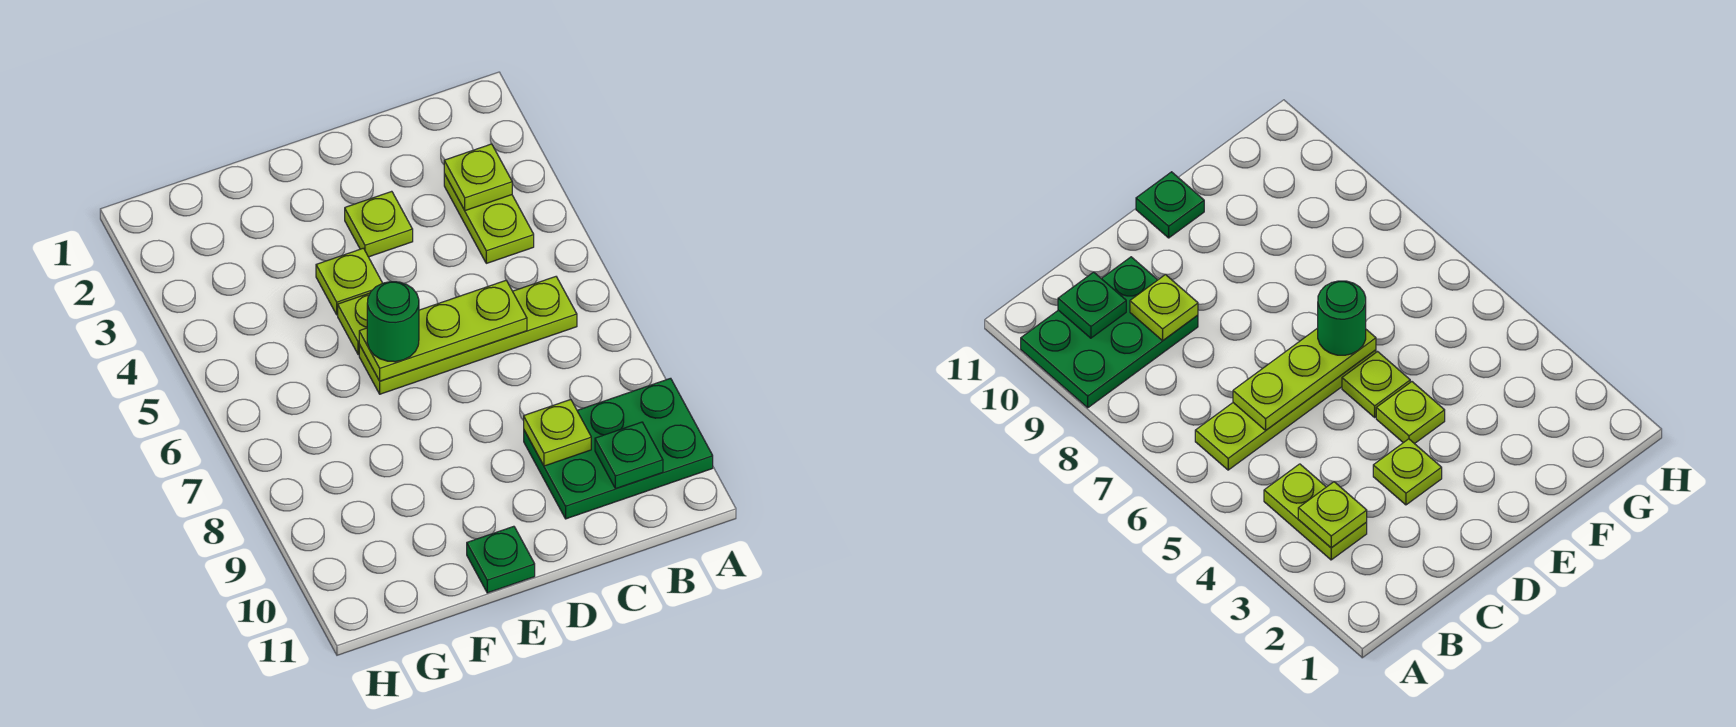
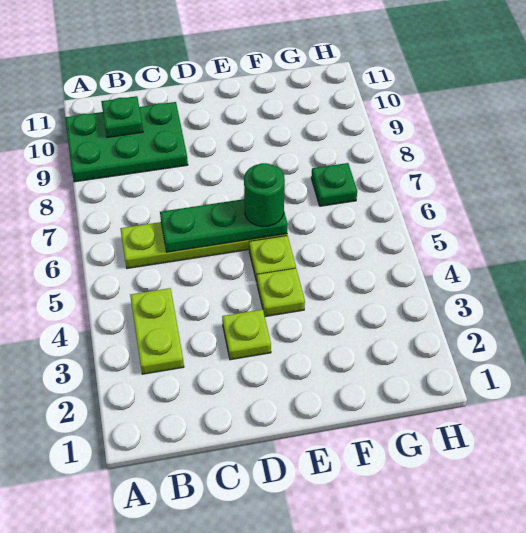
lime 1x1 plate [444,144,512,211] -> none
lime 1x3 plate [359,281,527,381] -> green 1x3 plate [160,199,288,252]
lime 1x1 plate [524,399,591,466] -> none
green 1x1 plate [467,526,535,593] -> green 1x1 plate moved to [311,163,357,206]

